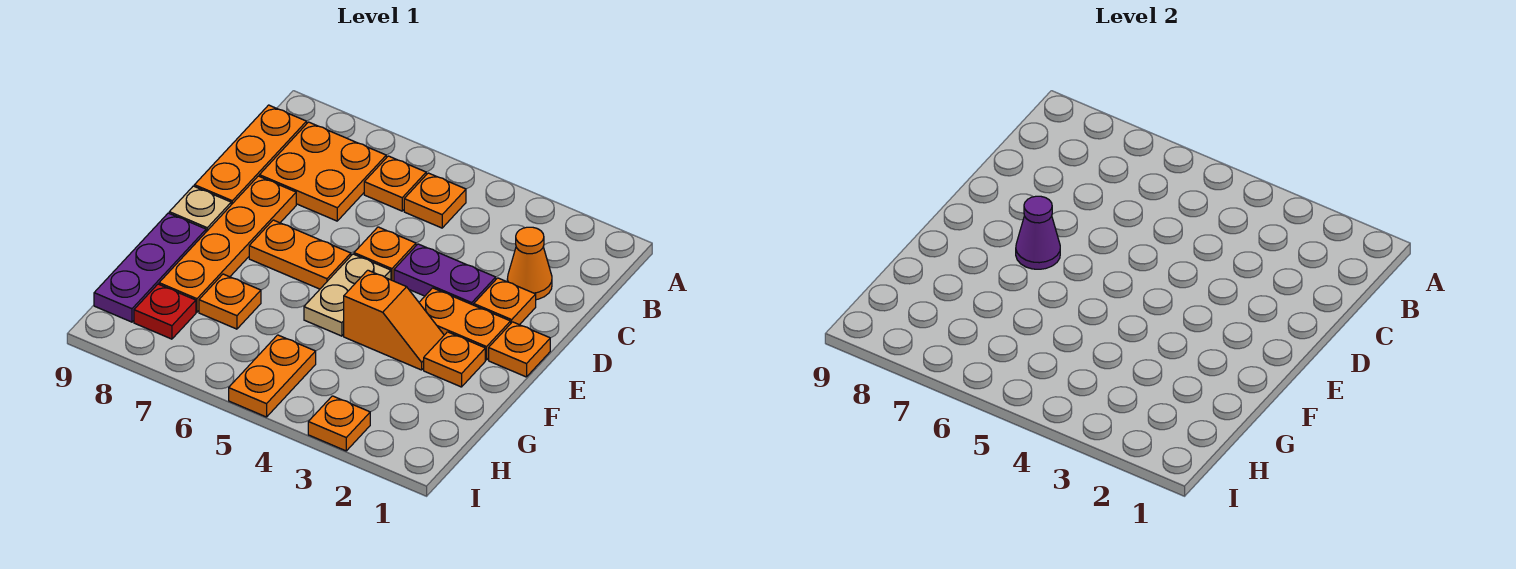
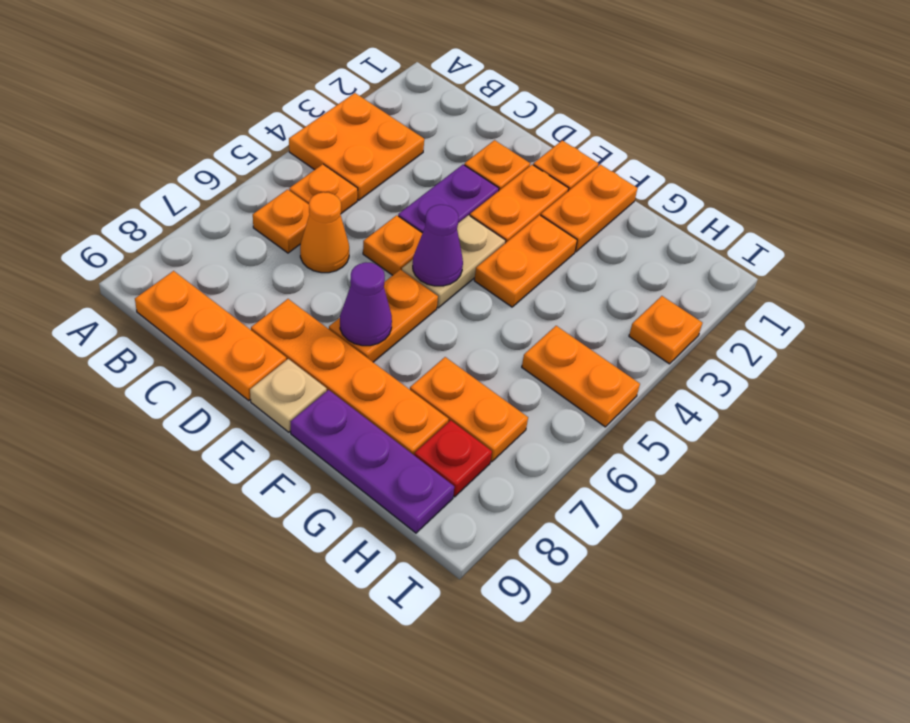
orange 2x2 plate [259,122,386,221] -> orange 2x2 plate moved to [289,93,424,200]
orange 1x1 cone [507,227,552,300] -> orange 1x1 cone moved to [300,192,349,273]
tan 1x2 plate [304,254,391,336] -> tan 1x2 plate turned to [402,215,506,308]
none -> purple 1x1 cone [413,205,463,286]
orange 1x1 plate [424,332,485,387] -> orange 1x2 plate [541,165,638,252]
orange 1x2 slope [344,270,444,370] -> orange 1x2 plate [474,215,577,307]
orange 1x1 plate [199,274,261,329] -> orange 1x2 plate [410,357,528,462]

